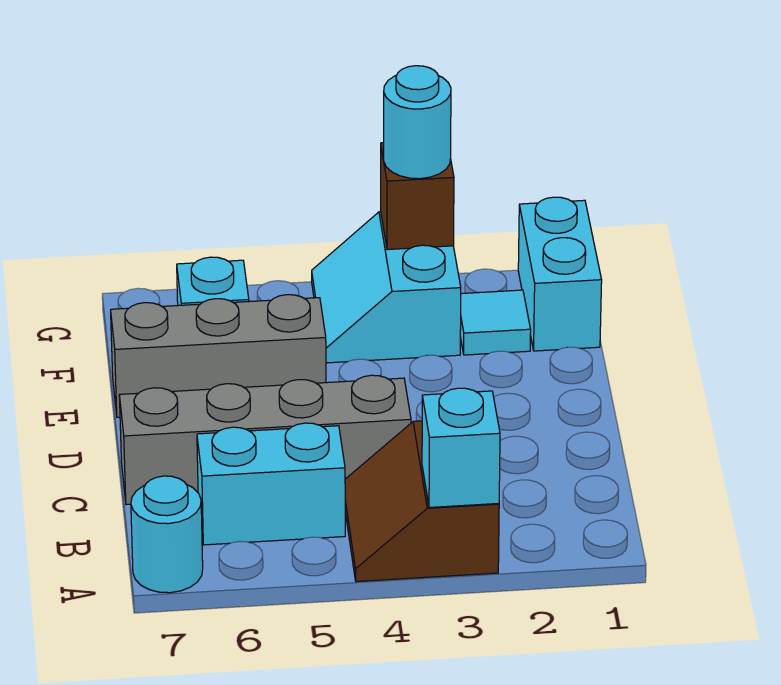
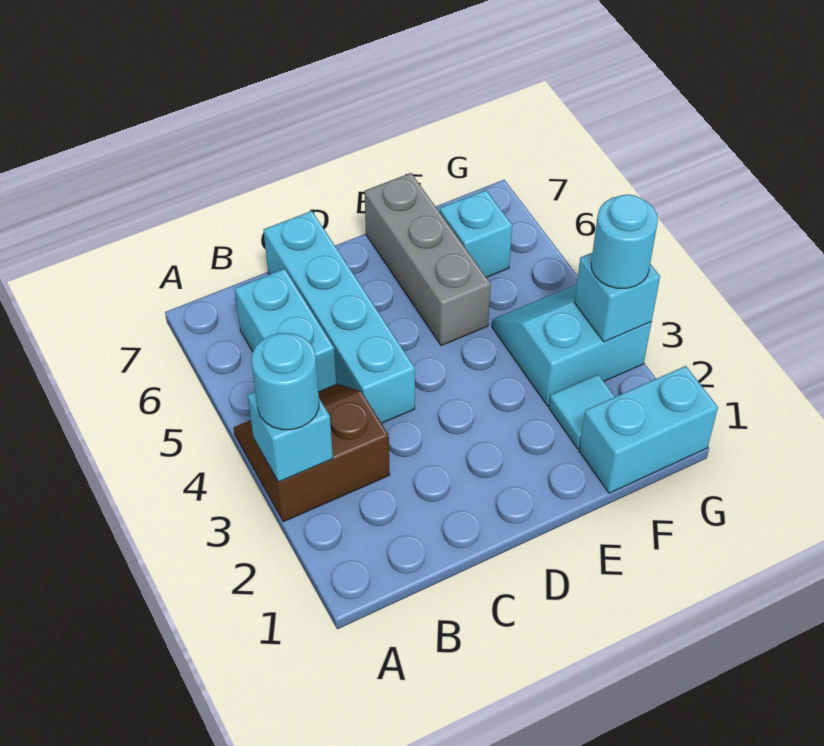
cyan 1x1 round brick [131,476,203,593] -> cyan 1x1 round brick moved to [252,333,319,430]
grey 1x4 brick [119,375,411,505] -> cyan 1x4 brick [263,211,415,423]
brown 1x1 brick [381,143,454,250] -> cyan 1x1 brick [574,253,660,342]

